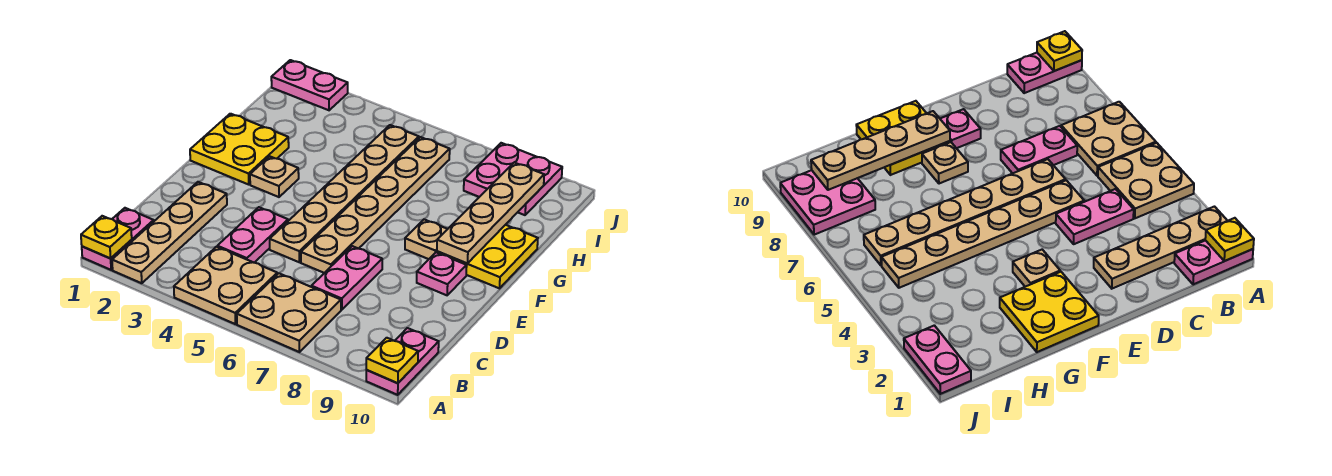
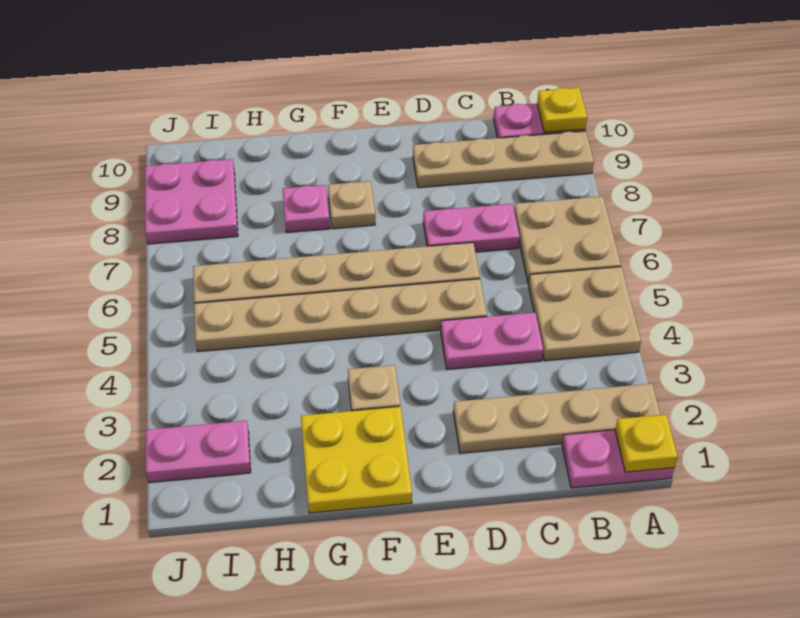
pink 1x1 plate [417,252,467,295] -> pink 1x1 plate moved to [283,185,330,233]
yellow 2x2 plate [437,225,538,288] -> none
tan 1x4 plate [437,162,544,263] -> tan 1x4 plate moved to [413,131,594,188]
pink 1x2 plate [271,60,348,110] -> pink 1x2 plate turned to [146,421,251,483]

